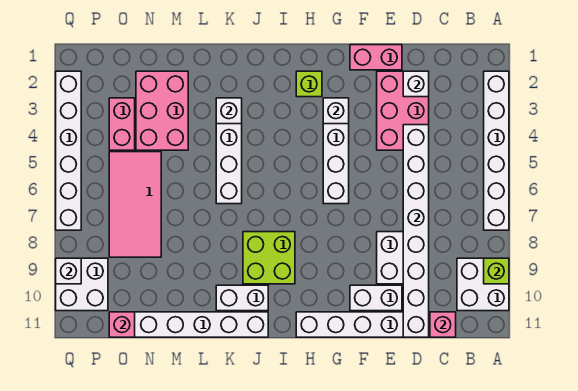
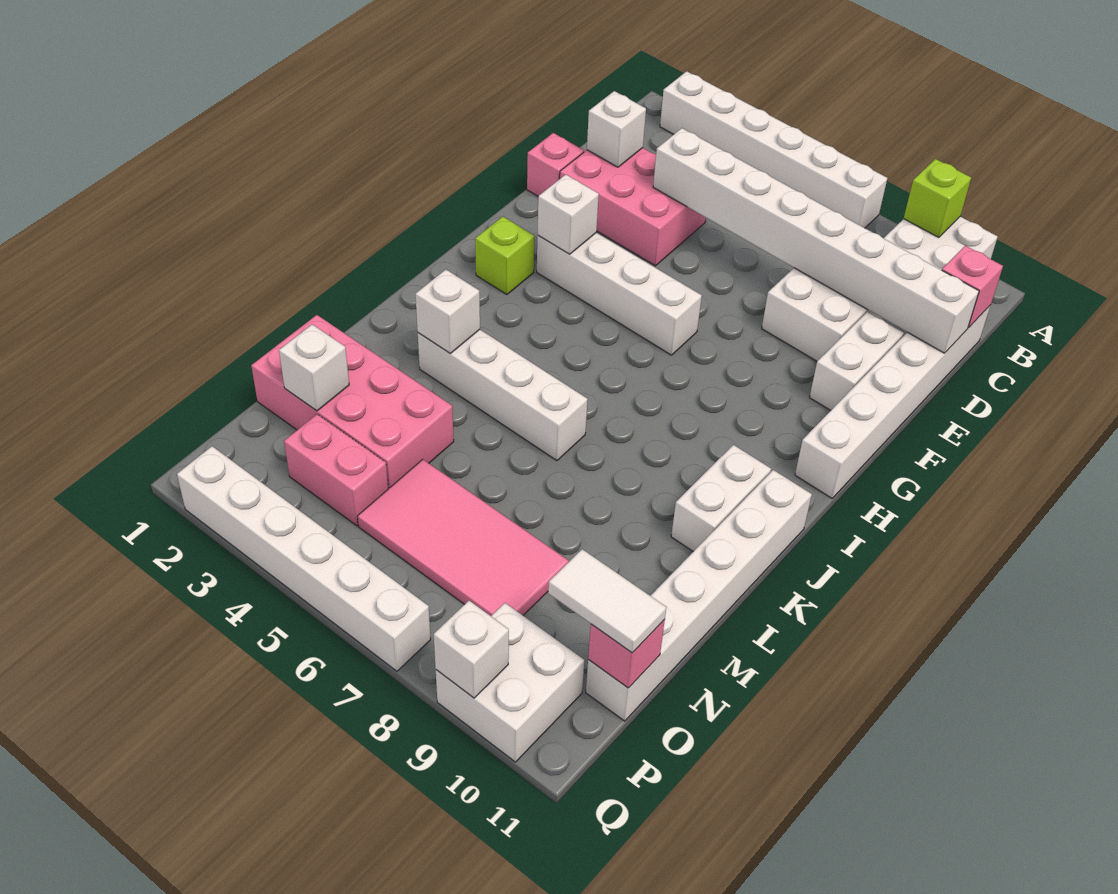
pink 1x2 brick [350,45,402,70] -> pink 1x1 brick [527,133,584,196]
lime 2x2 brick [243,232,295,284] -> none
pink 2x3 brick [136,71,188,150] -> pink 2x4 brick [251,315,454,489]
none -> white 1x1 brick [279,324,349,411]
none -> white 1x2 tile [548,549,666,653]

